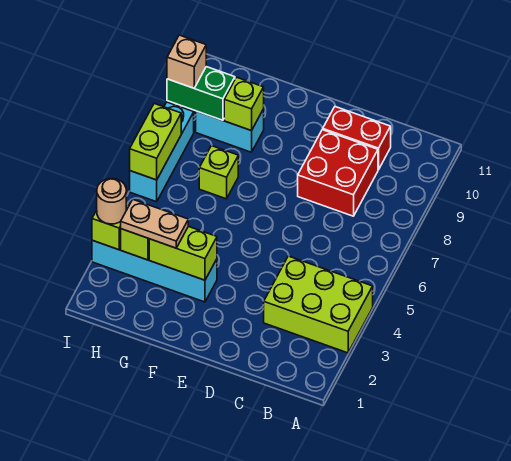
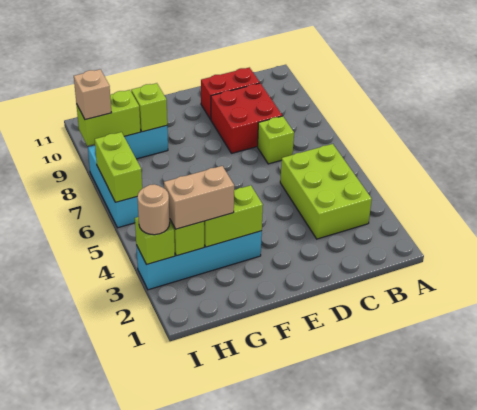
lime 2x3 brick [264,256,373,353] -> lime 2x3 brick turned to [280,144,372,239]
tan 1x2 plate [121,200,188,248] -> tan 1x2 brick [164,166,234,229]
lime 1x1 brick [199,146,238,199] -> lime 1x1 brick moved to [258,116,294,164]
green 1x2 brick [167,67,235,120] -> lime 1x2 brick [76,90,141,146]

